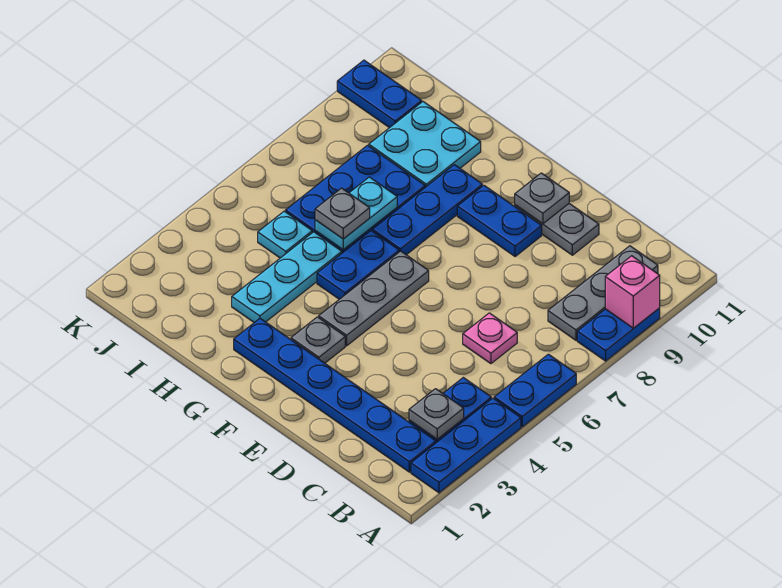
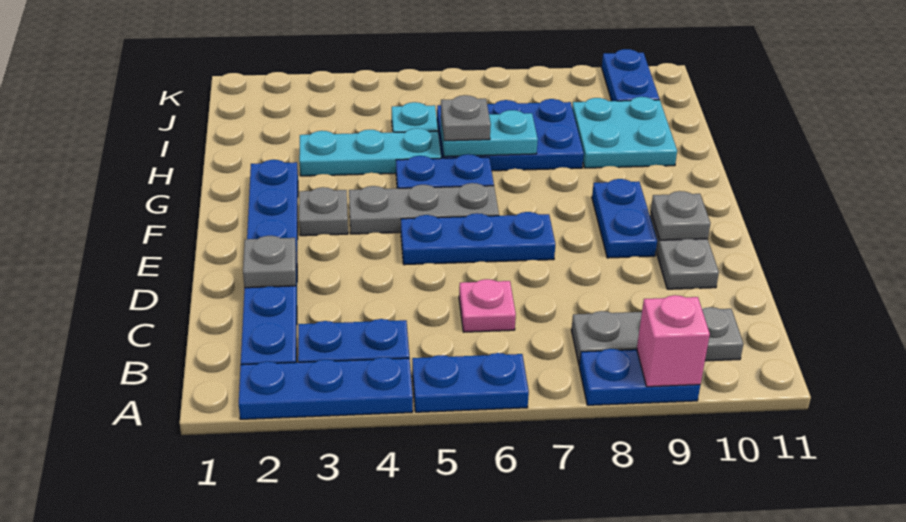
grey 1x1 plate [409,389,464,439] -> grey 1x1 plate moved to [243,236,296,288]
blue 1x3 plate [372,165,482,255] -> blue 1x3 plate moved to [401,212,555,265]

